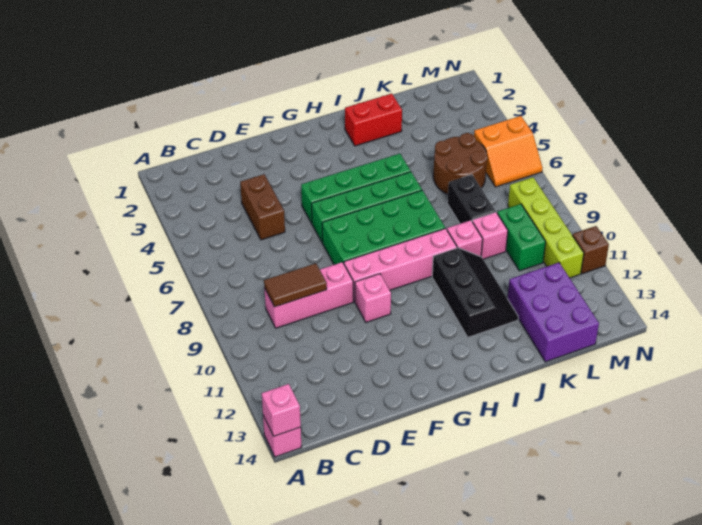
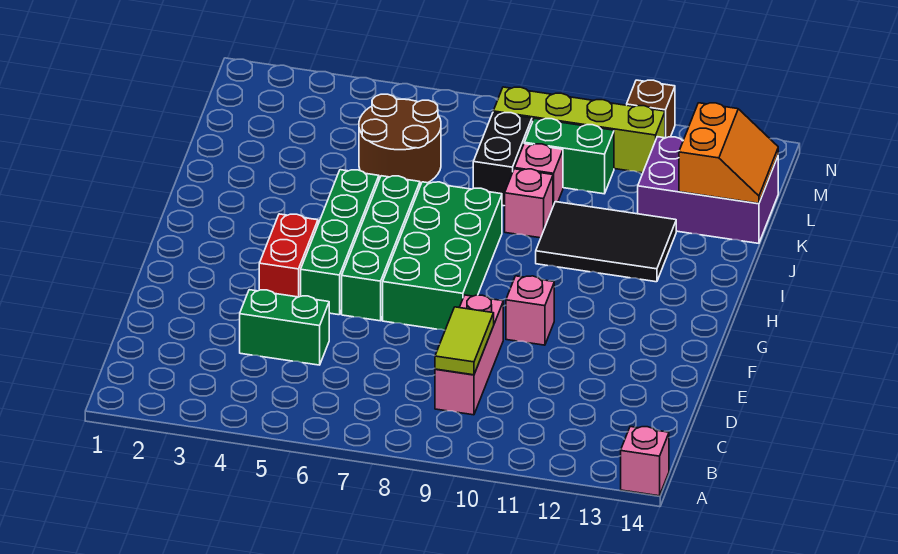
pink 1x1 brick [262,384,301,436] -> none
brown 1x2 tile [264,263,327,307] -> lime 1x2 tile [435,307,494,375]
brown 1x2 brick [240,174,285,240] -> green 1x2 brick [240,290,329,365]
pink 1x4 brick [344,228,457,302] -> none
red 1x2 brick [345,94,402,146] -> red 1x2 brick moved to [259,214,318,297]
black 2x3 slope [432,248,518,337] -> black 2x3 tile [536,202,676,282]
black 1x2 brick [447,175,496,224] -> black 1x2 brick turned to [473,112,532,206]
orange 2x2 slope [474,116,543,187] -> orange 2x2 slope moved to [679,103,778,203]

